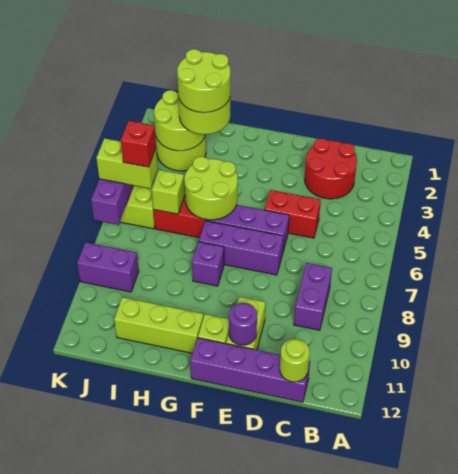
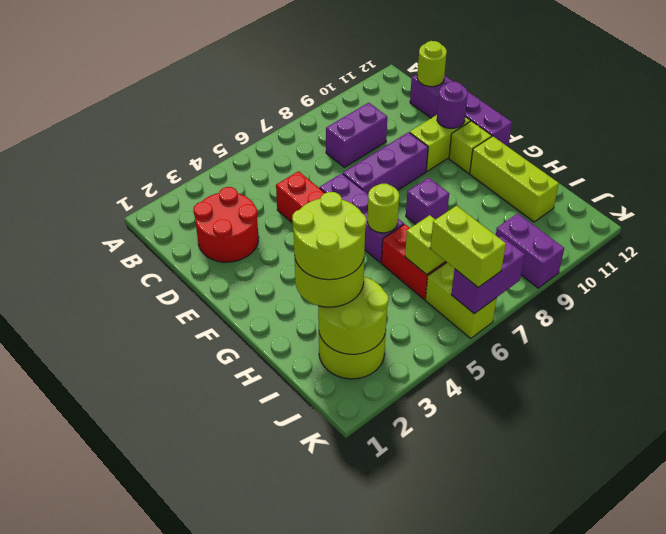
purple 1x3 brick [199,221,283,275] -> purple 1x3 brick turned to [343,132,428,194]
lime 2x2 round brick [184,157,238,220] -> lime 1x1 round brick [367,184,399,233]
red 1x1 brick [121,121,156,167] -> none

